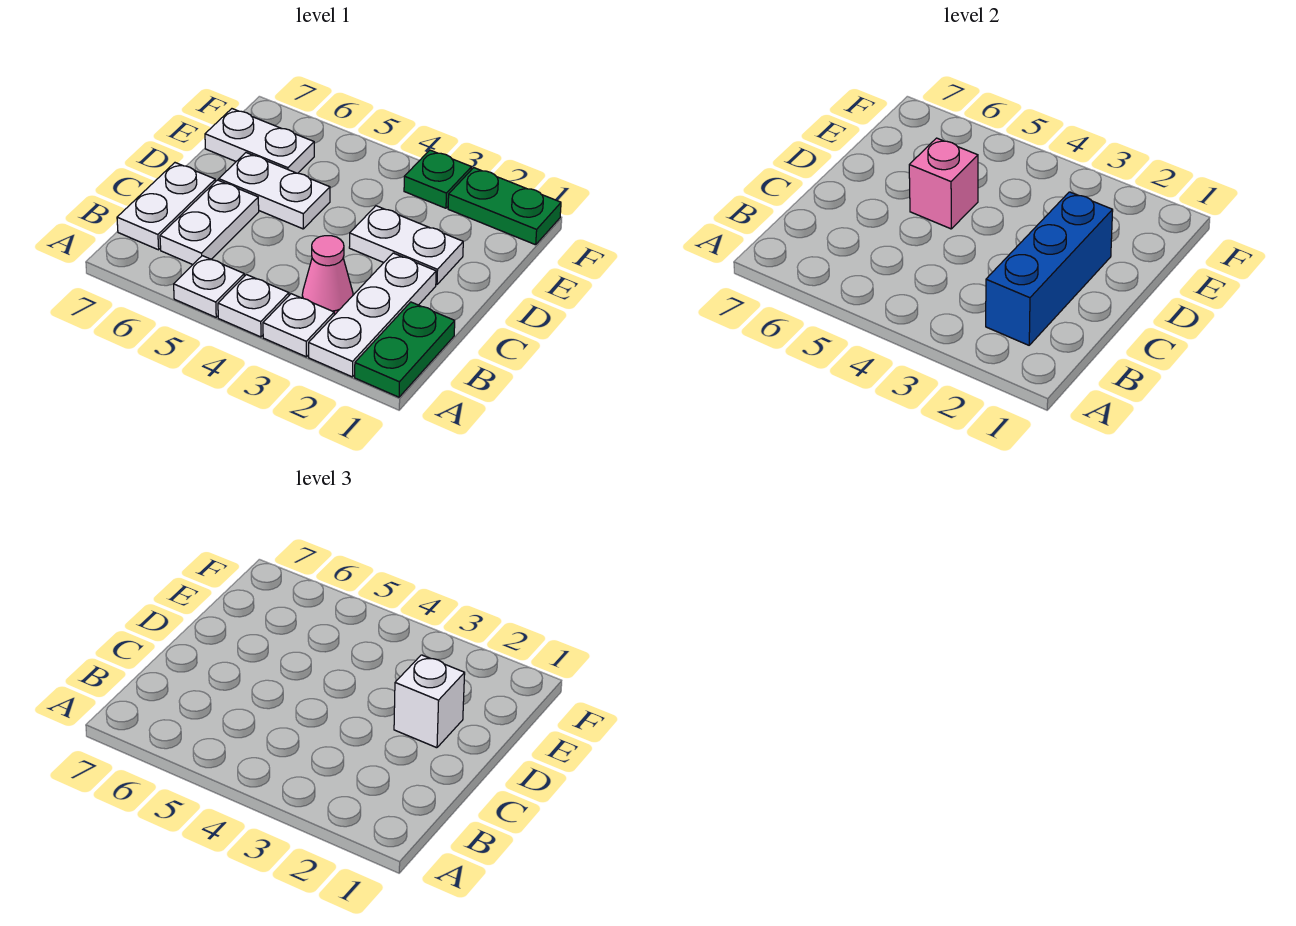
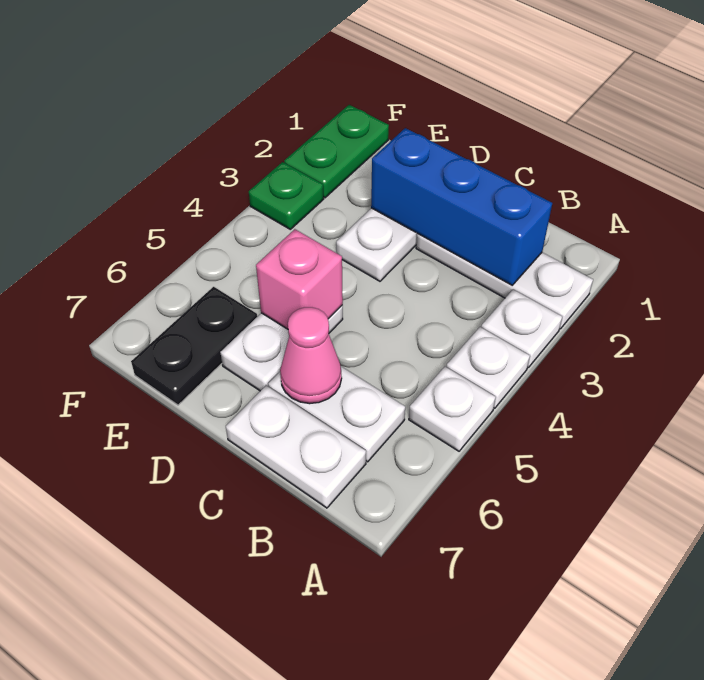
green 1x2 plate [355,302,455,397] -> none
pink 1x1 cone [302,236,353,315] -> pink 1x1 cone moved to [280,307,342,404]
white 1x1 brick [394,655,465,748] -> none
white 1x2 plate [205,109,314,173] -> black 1x2 plate [131,287,257,405]

